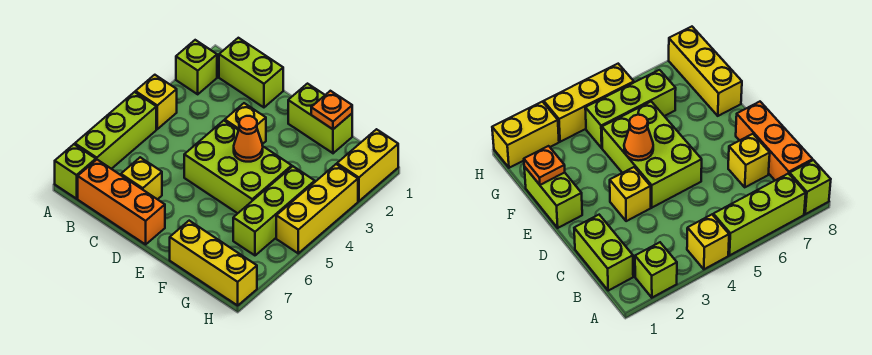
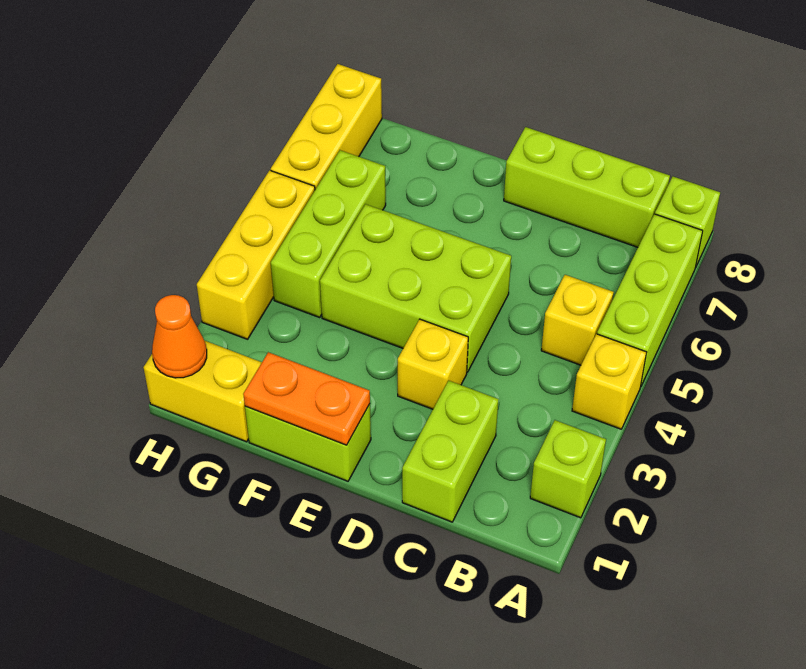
lime 1x2 brick [219,38,283,107] -> lime 1x2 brick turned to [402,381,499,522]
orange 1x3 brick [78,160,165,244] -> lime 1x3 brick [504,127,670,247]
yellow 1x1 brick [121,157,162,199] -> yellow 1x1 brick moved to [541,275,614,365]
orange 1x1 cone [234,116,263,162] -> orange 1x1 cone moved to [152,295,207,378]
orange 1x1 plate [311,91,352,129] -> orange 1x2 plate [243,352,370,445]
yellow 1x3 brick [170,221,257,305] -> yellow 1x3 brick turned to [271,64,382,190]
yellow 1x2 brick [337,129,398,201] -> yellow 1x2 brick turned to [144,341,262,442]

